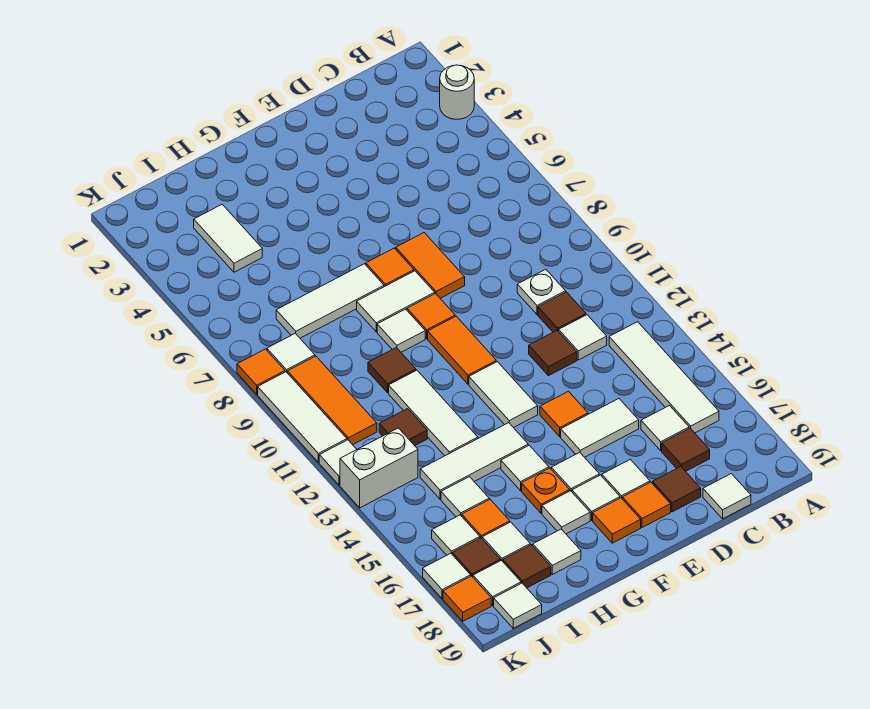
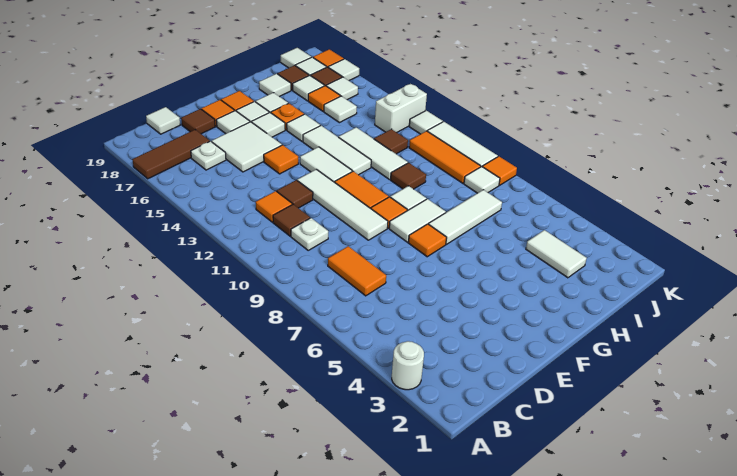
white 1x4 tile [609,322,719,433] -> white 1x4 tile moved to [297,169,388,240]
white 1x1 tile [559,315,607,360] -> orange 1x1 tile [256,191,292,222]
white 1x1 tile [641,406,689,451] -> white 1x1 plate [191,141,226,170]
brown 1x1 tile [662,428,710,471] -> brown 1x3 tile [133,130,210,179]
white 1x2 tile [561,399,639,457] -> white 2x2 tile [212,122,282,172]
orange 1x2 tile [396,233,465,298] -> orange 1x2 tile moved to [328,246,386,296]
white 1x3 tile [420,423,528,499] -> white 1x3 tile turned to [303,125,371,175]

